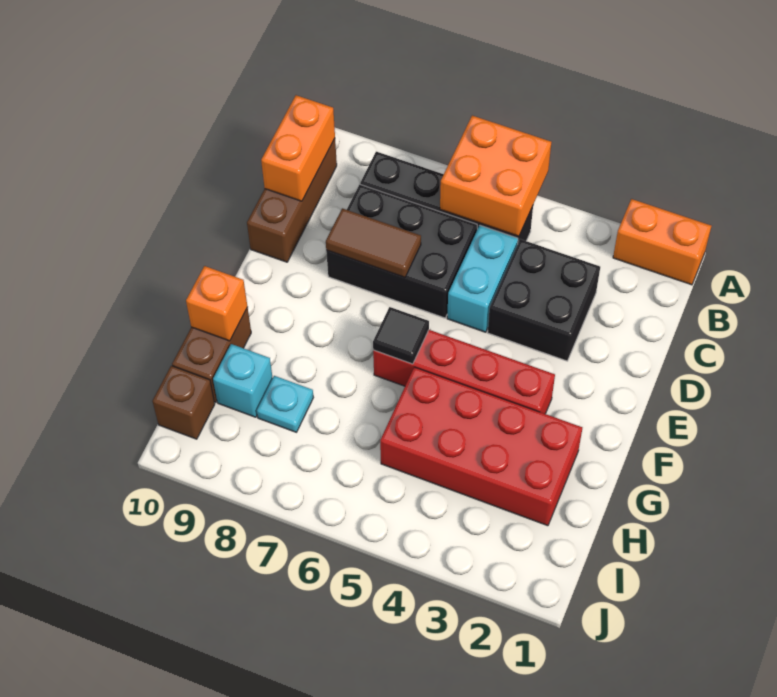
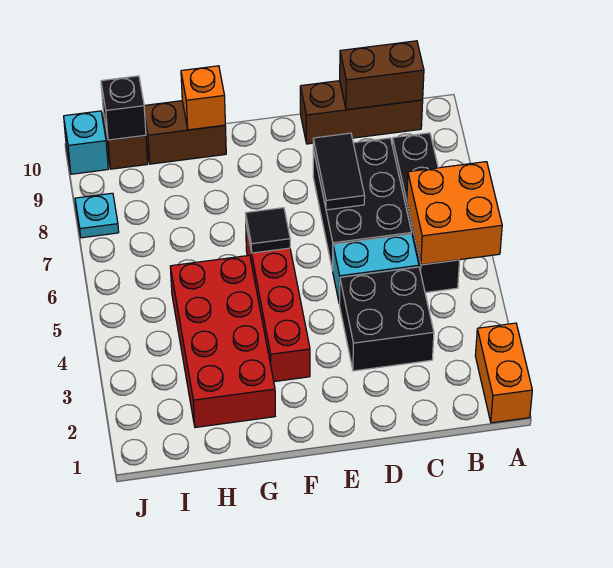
orange 1x2 brick [261,95,335,201] -> brown 1x2 brick [340,41,424,110]
brown 1x2 tile [326,208,421,277] -> black 1x2 tile [313,133,365,210]
cyan 1x1 plate [257,376,313,432] -> cyan 1x1 plate moved to [75,193,119,238]
cyan 1x1 brick [213,344,273,417] -> cyan 1x1 brick moved to [64,111,108,174]
none -> black 1x1 brick [101,76,146,140]

